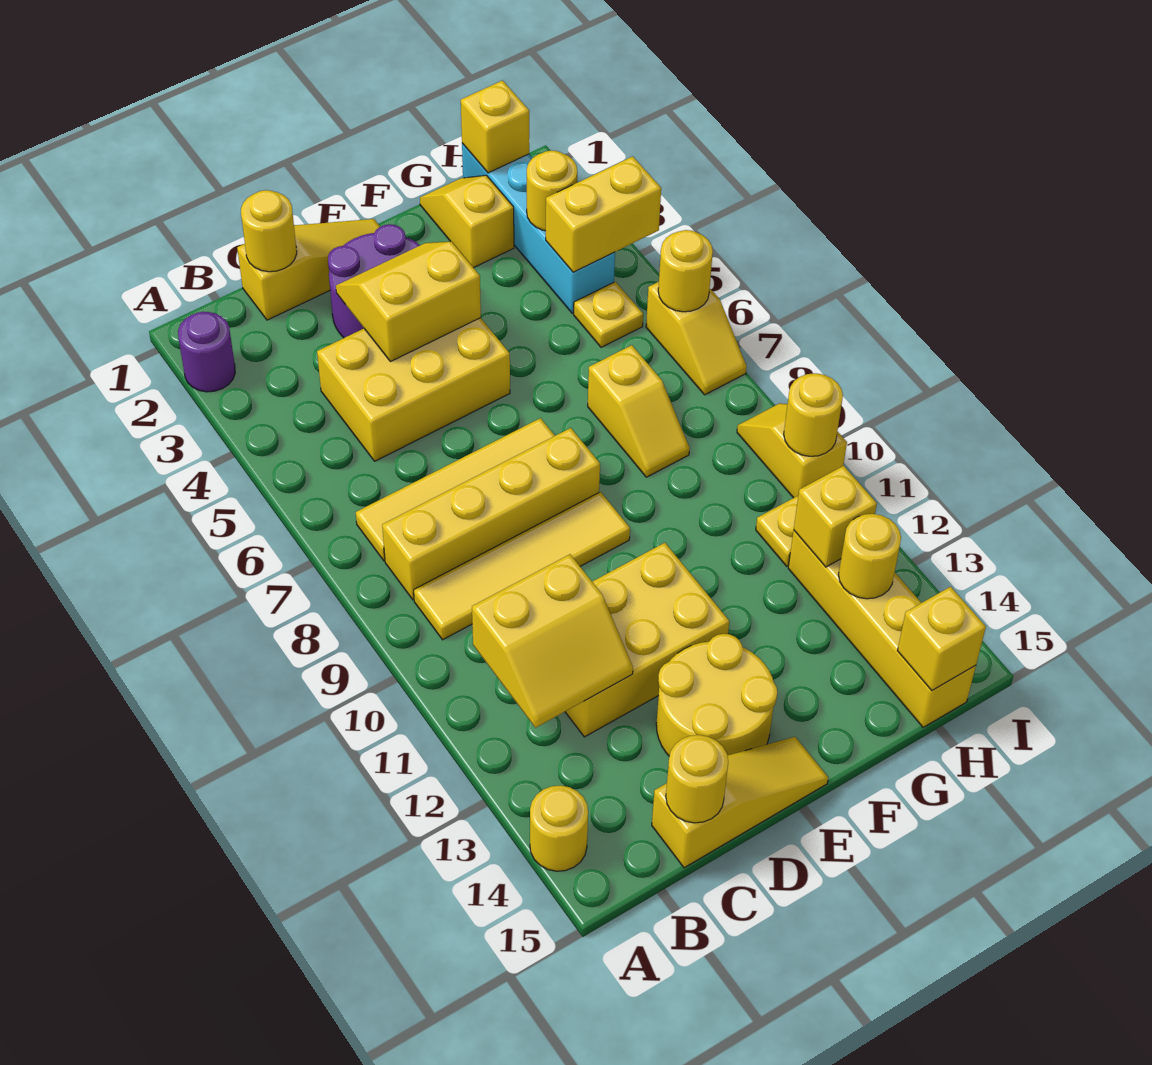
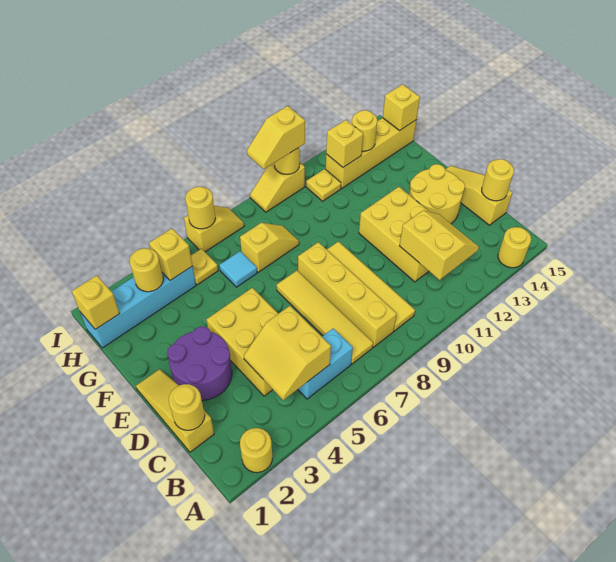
purple 1x1 round brick [178,312,235,392] -> yellow 1x1 round brick [240,428,272,473]
none -> cyan 1x2 brick [298,328,353,399]
yellow 2x2 slope [336,241,481,362] -> yellow 2x2 slope moved to [244,306,331,400]
yellow 1x2 slope [420,175,514,268] -> yellow 1x2 slope moved to [247,106,305,169]
none -> cyan 1x1 tile [219,251,257,287]
yellow 1x2 brick [546,156,661,272] -> yellow 1x1 brick [149,229,192,281]

